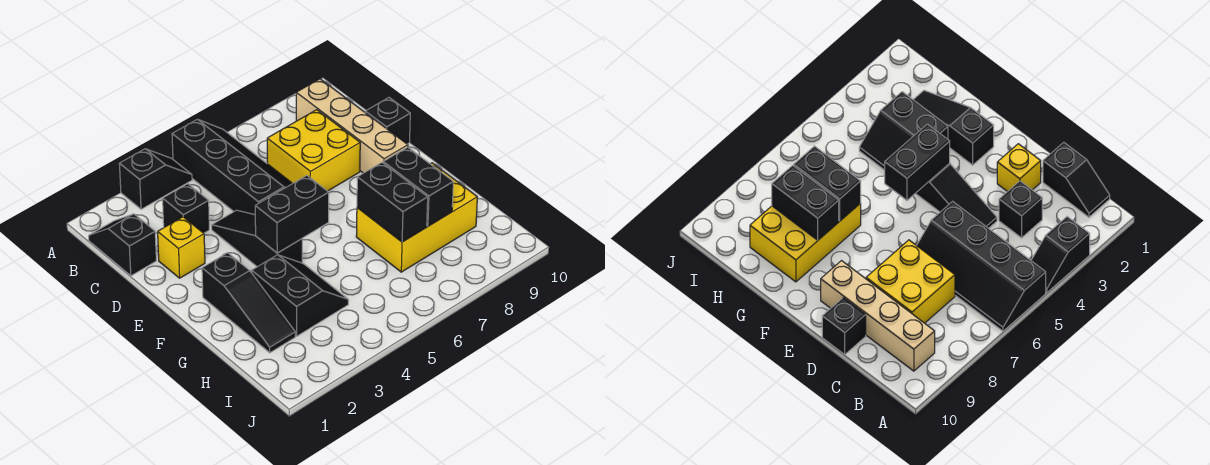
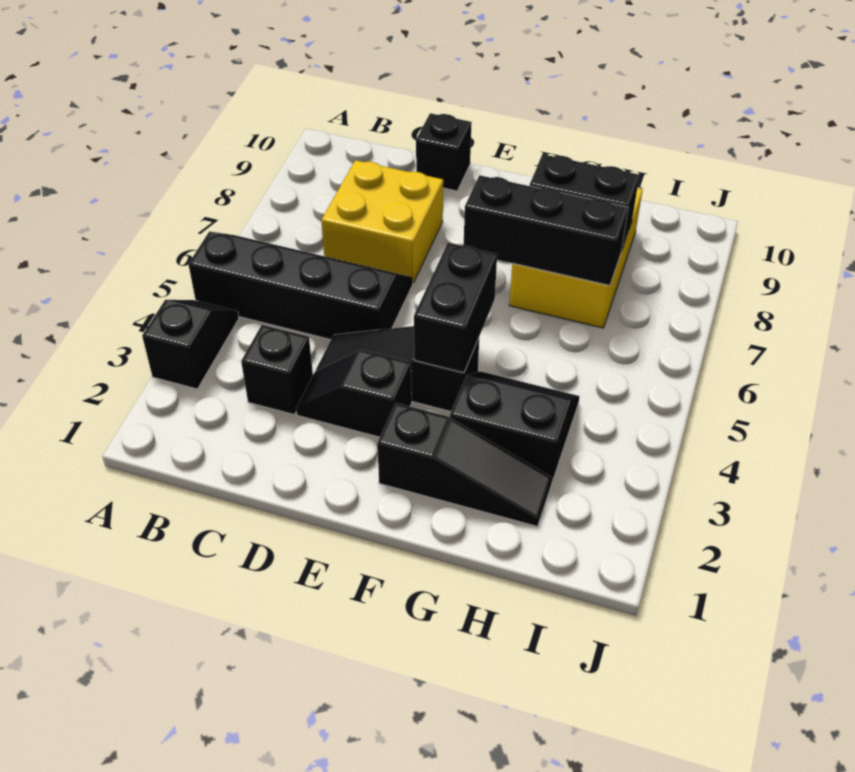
black 1x2 slope [89,214,156,276] -> black 1x2 slope moved to [296,350,412,437]
tan 1x4 brick [296,79,408,173] -> none
yellow 1x1 brick [158,217,205,278] -> none
black 1x2 brick [357,163,428,242] -> black 1x3 brick [464,175,628,285]

